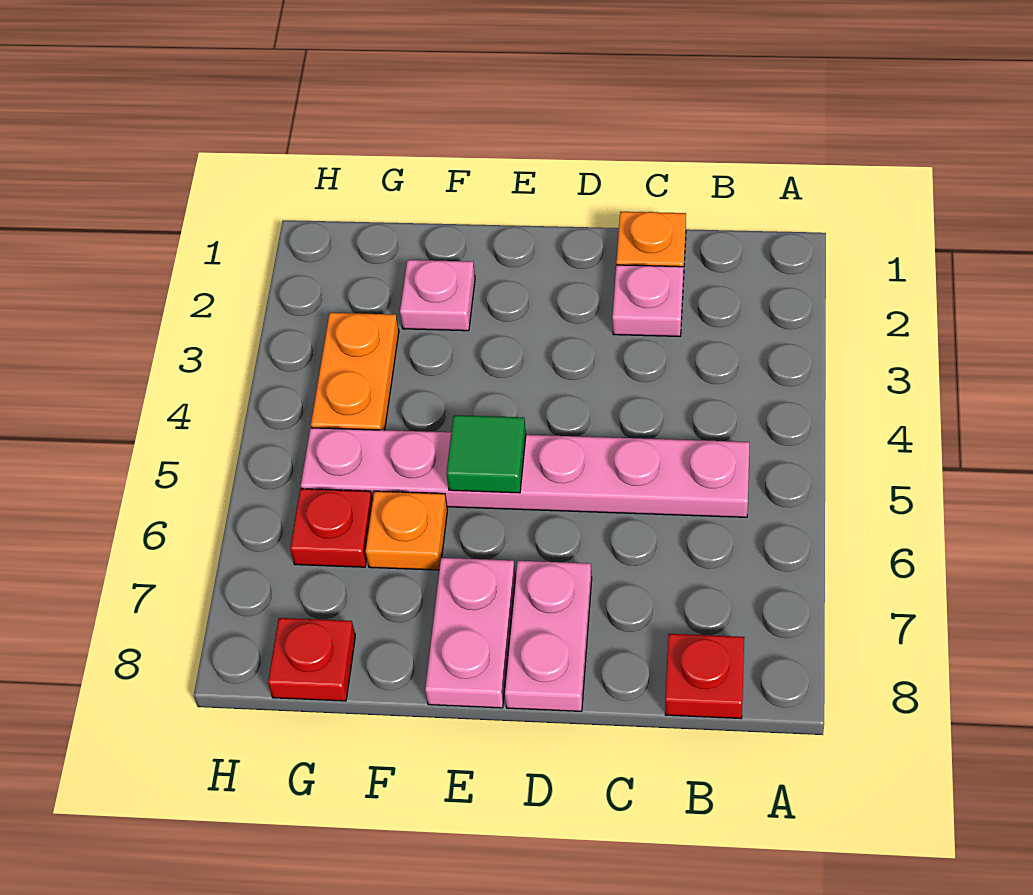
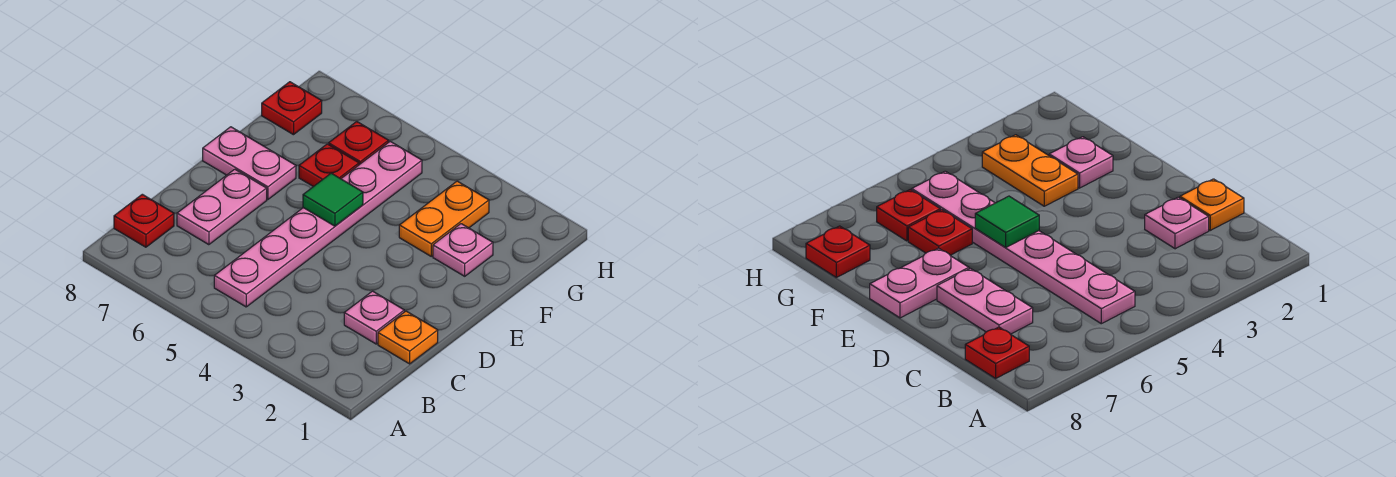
pink 1x2 plate [505,561,592,711] -> pink 1x2 plate turned to [177,169,267,245]
orange 1x1 plate [366,491,447,570] -> red 1x1 plate [299,144,359,187]
orange 1x2 plate [311,313,399,430] -> orange 1x2 plate turned to [399,181,489,256]

